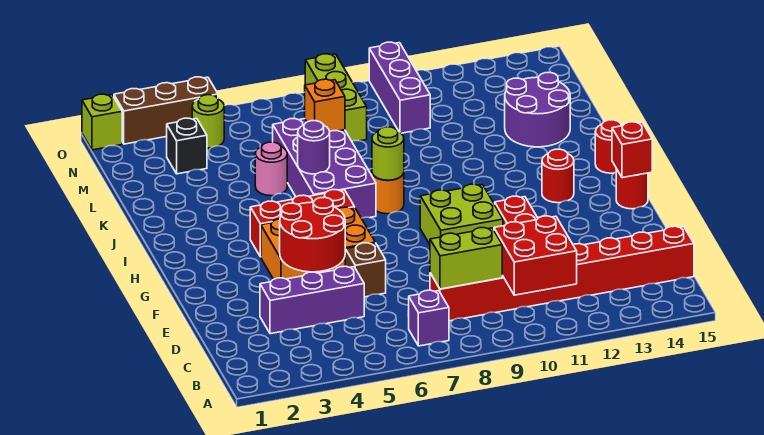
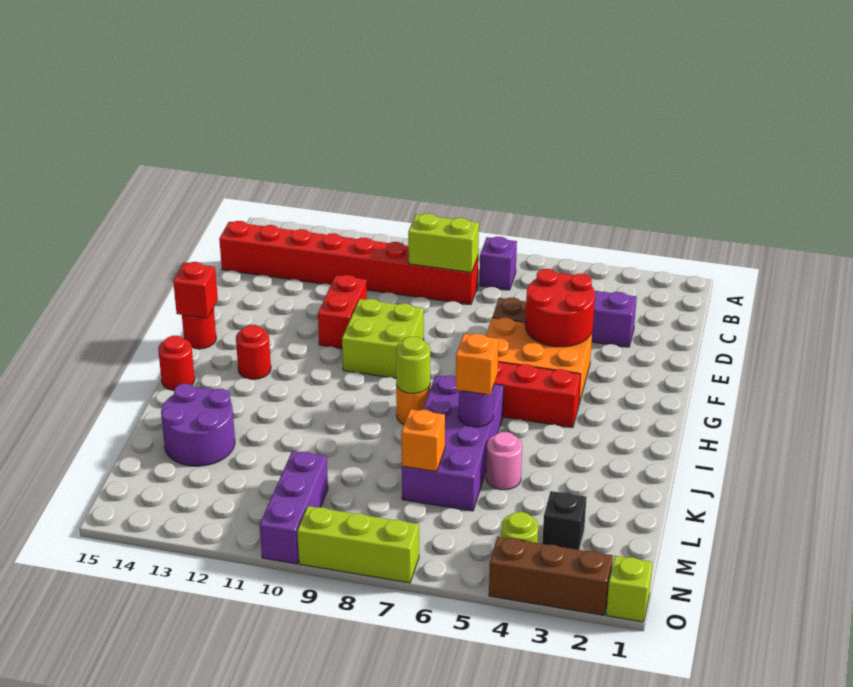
red 2x2 brick [494,216,577,295] -> none
none -> orange 1x1 brick [456,334,499,395]
lime 1x3 brick [305,54,367,141] -> lime 1x3 brick turned to [297,506,419,583]

